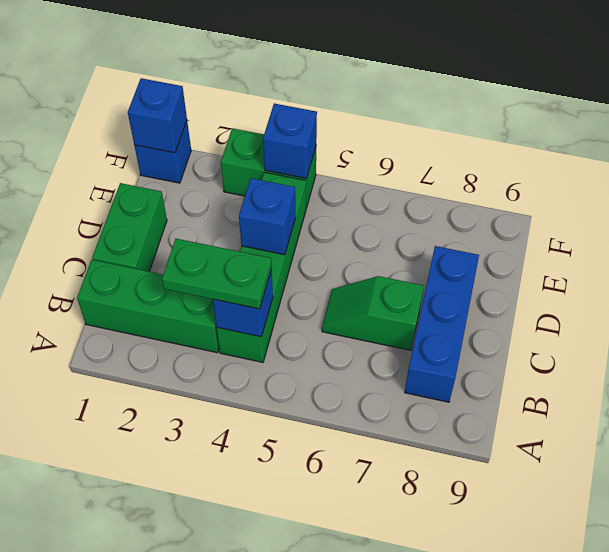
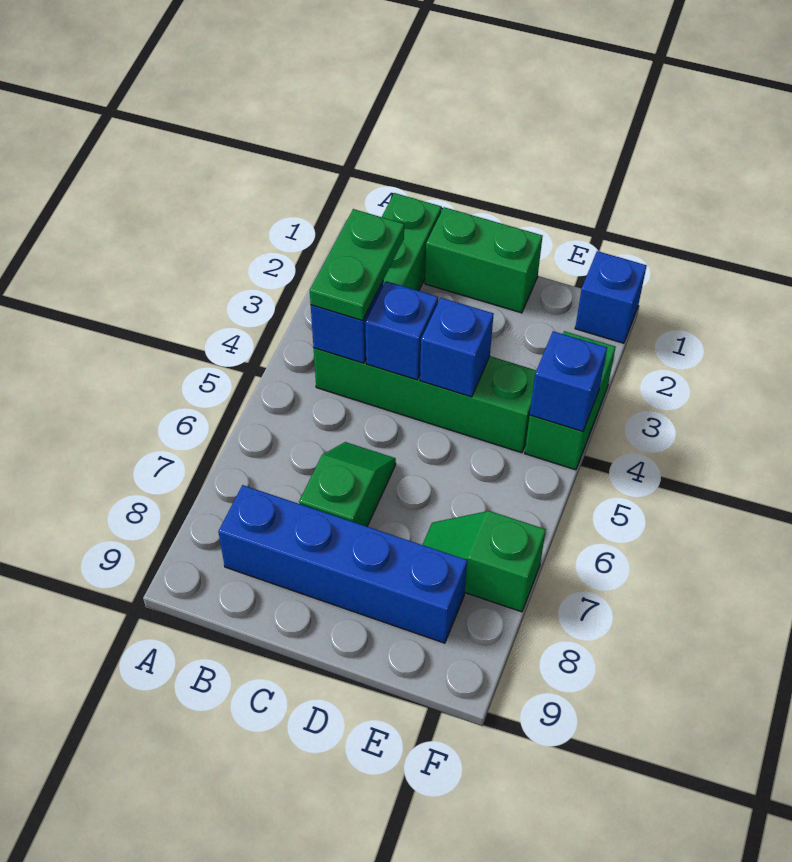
blue 1x3 brick [405,246,479,402] -> blue 1x4 brick [218,485,467,643]
none -> green 1x2 slope [423,511,546,612]
blue 1x1 brick [128,78,187,153] -> blue 1x1 brick moved to [365,281,438,380]

